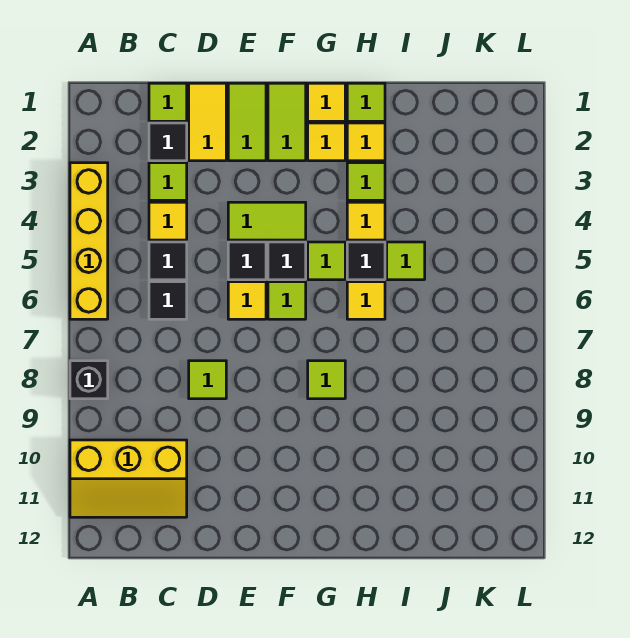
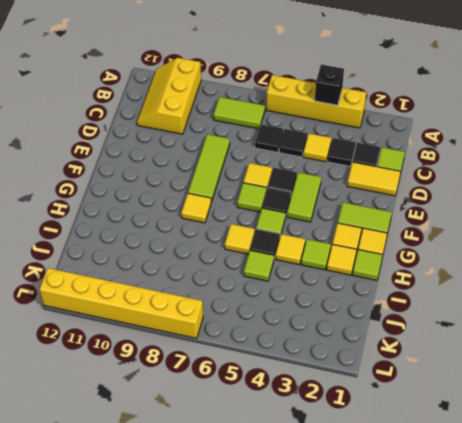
black 1x1 brick [70,361,108,399] -> black 1x1 brick moved to [315,65,344,105]
lime 1x1 tile [149,163,187,200] -> black 1x1 tile [328,138,356,166]
lime 1x1 tile [189,361,226,399] -> lime 1x3 tile [188,134,230,202]
lime 1x2 tile [228,83,266,161] -> lime 1x2 tile moved to [213,97,265,129]
lime 1x1 tile [308,361,345,399] -> yellow 1x1 tile [181,193,211,223]
none -> yellow 1x6 brick [39,268,203,338]

